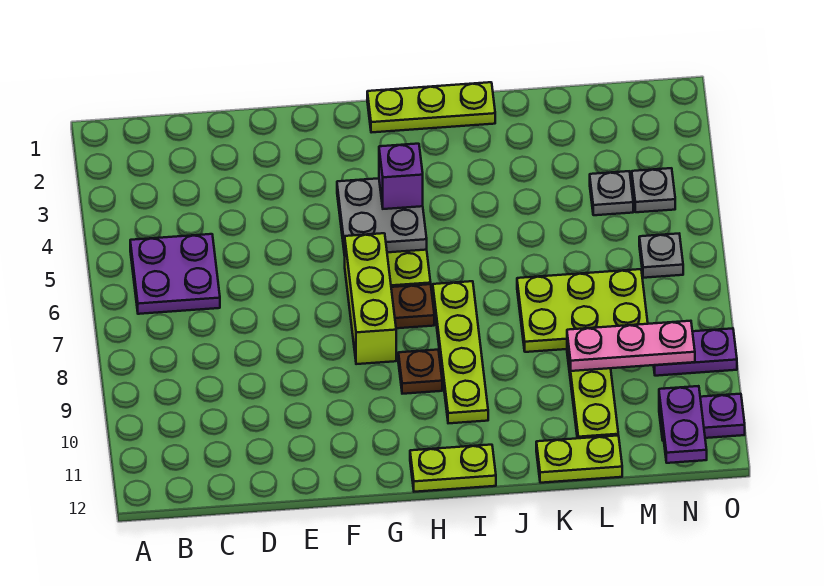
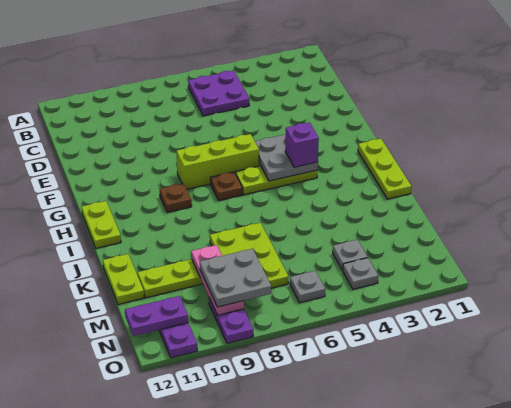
lime 1x4 plate [433,281,488,423] -> none
none -> grey 2x2 plate [200,249,271,307]

